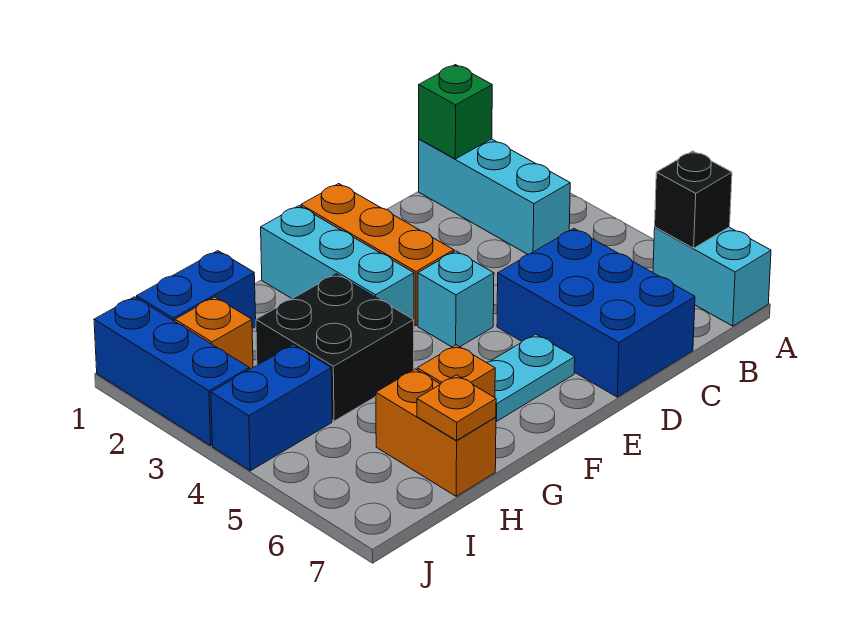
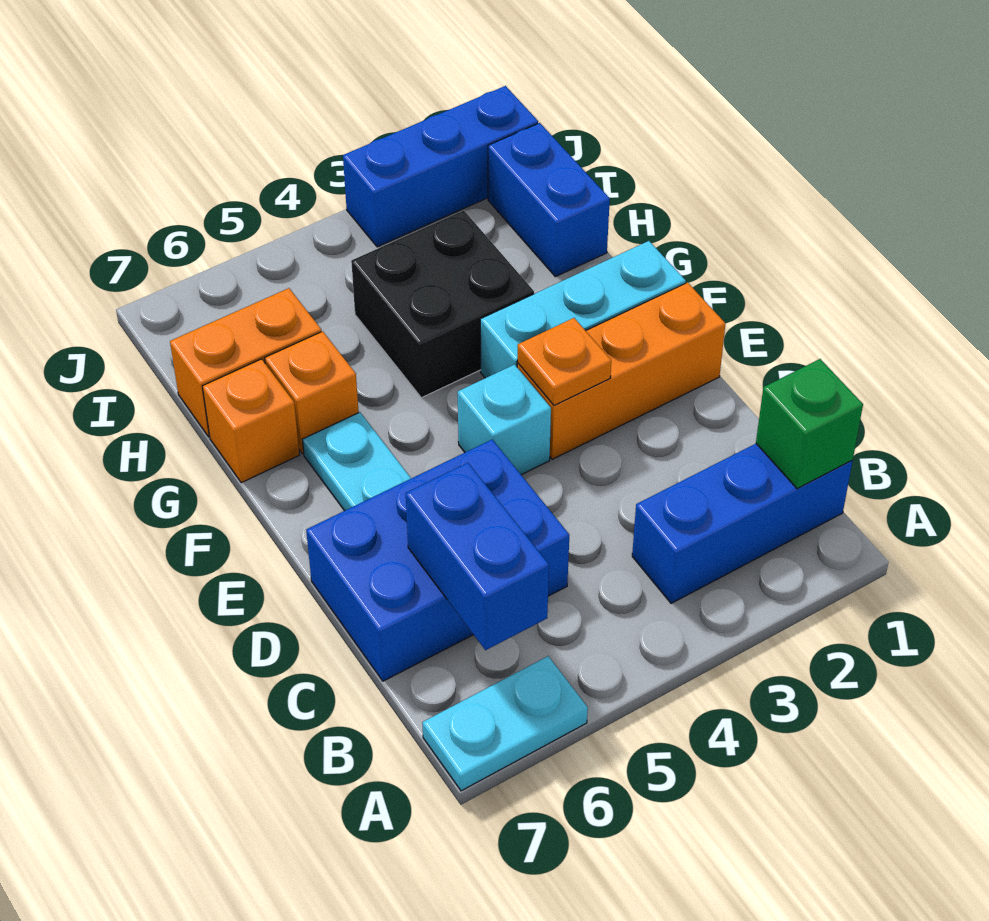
cyan 1x2 brick [653,227,771,326] -> cyan 1x2 plate [422,656,588,791]
black 1x1 brick [655,151,732,248] -> none
cyan 1x3 brick [419,139,570,254] -> blue 1x3 brick [632,444,852,603]
orange 1x1 plate [417,375,496,440] -> orange 1x1 plate moved to [517,318,611,405]
orange 1x1 brick [175,297,253,370] -> orange 1x1 brick moved to [202,359,299,483]
blue 1x2 brick [211,345,332,471] -> blue 1x2 brick moved to [406,463,549,650]

